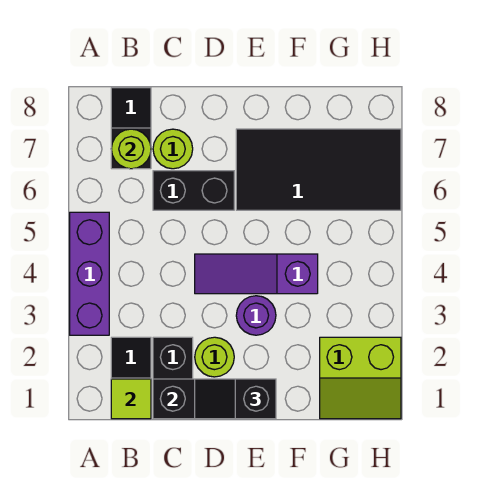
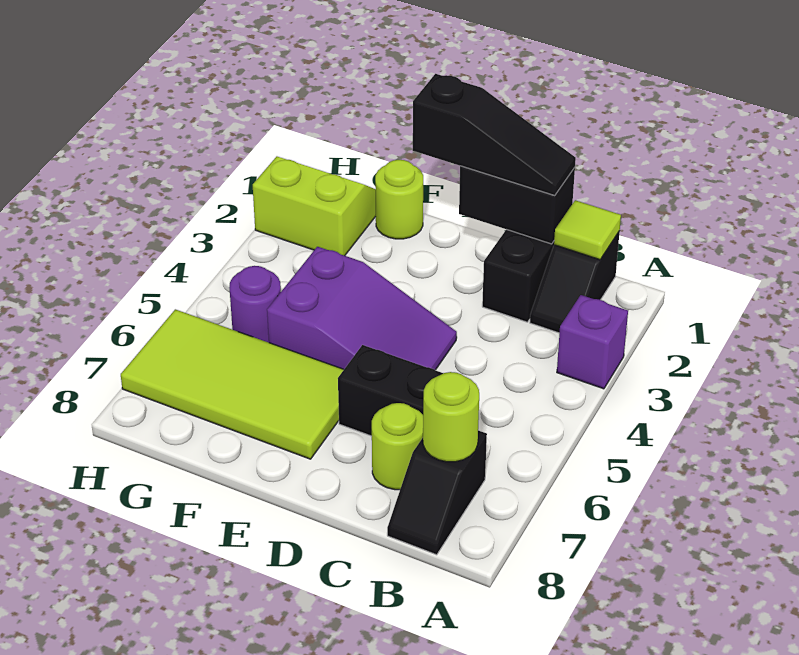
purple 1x3 brick [70,212,109,335] -> purple 1x1 brick [557,295,628,389]
black 1x2 slope [195,379,276,419] -> black 1x3 slope [413,74,576,195]
lime 1x1 round brick [195,337,234,377] -> lime 1x1 round brick moved to [375,160,423,239]
purple 1x3 slope [195,254,318,294] -> purple 2x3 slope [267,247,457,370]
purple 1x1 round brick [236,296,276,335] -> purple 1x1 round brick moved to [229,266,281,343]
black 2x4 tile [236,129,401,210] -> lime 2x4 tile [121,309,344,459]

